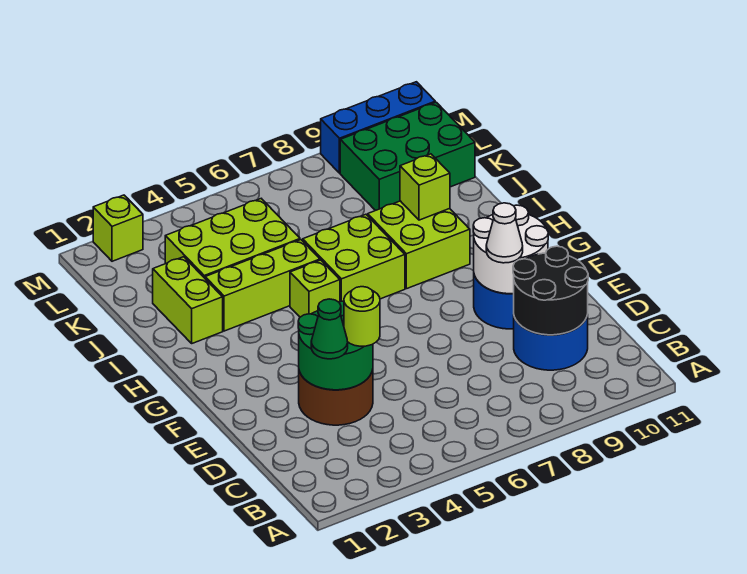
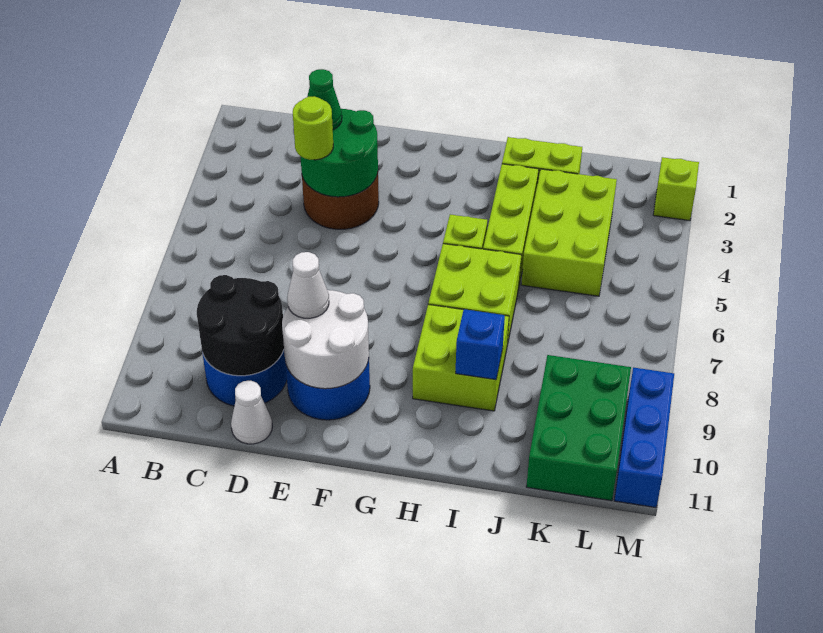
none -> white 1x1 cone [231,381,272,444]
lime 1x1 brick [400,154,450,220] -> blue 1x1 brick [456,309,505,380]

